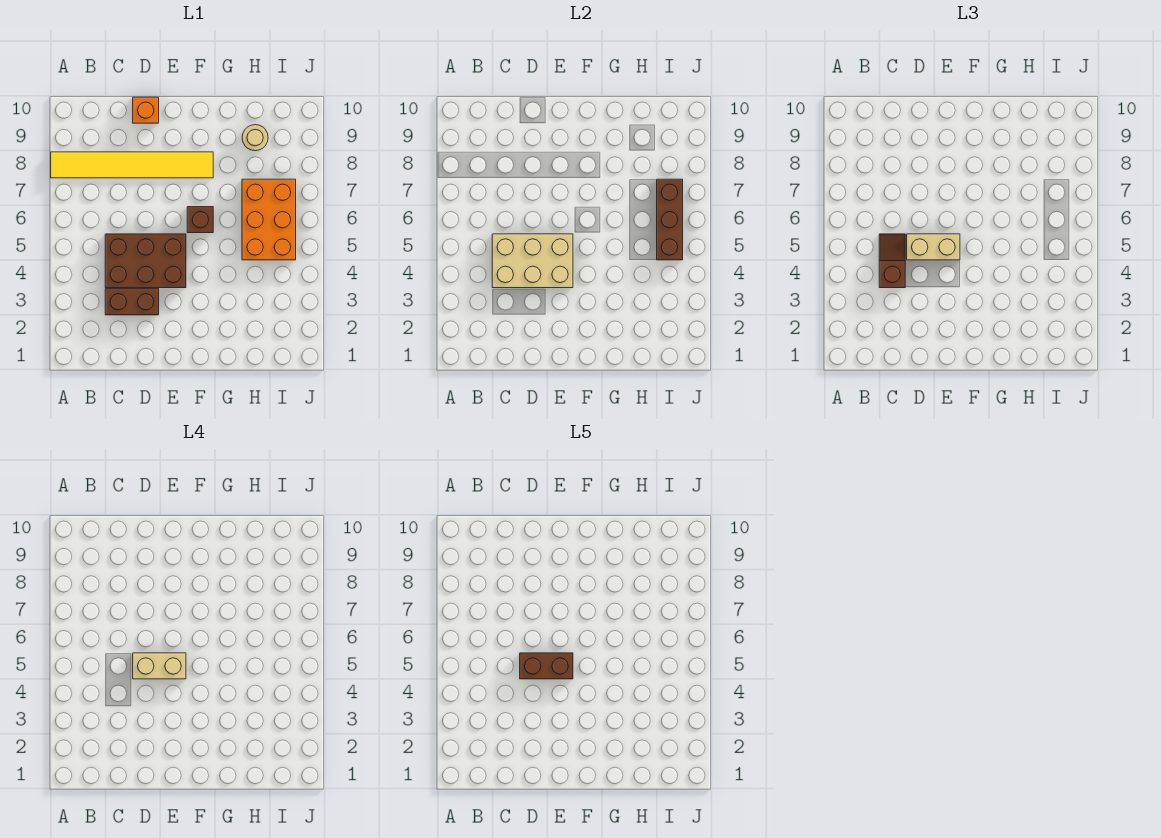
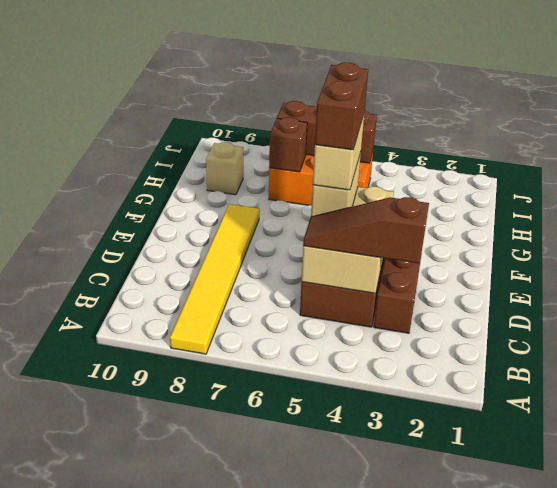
brown 1x2 slope [879,234,905,288] -> brown 1x3 slope [303,197,429,264]
orange 1x1 brick [133,97,159,123] -> none
brown 1x1 brick [187,207,213,233] -> brown 1x1 brick moved to [269,117,307,172]
tan 1x1 round brick [242,125,268,151] -> tan 1x1 brick [206,142,243,195]

